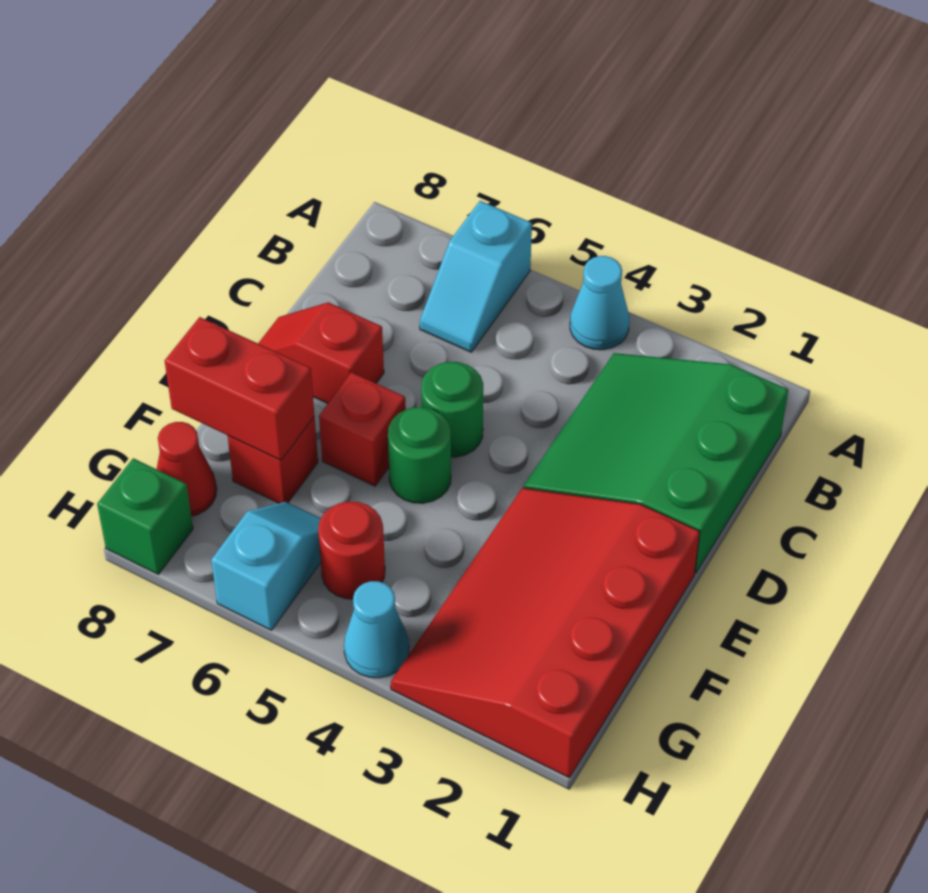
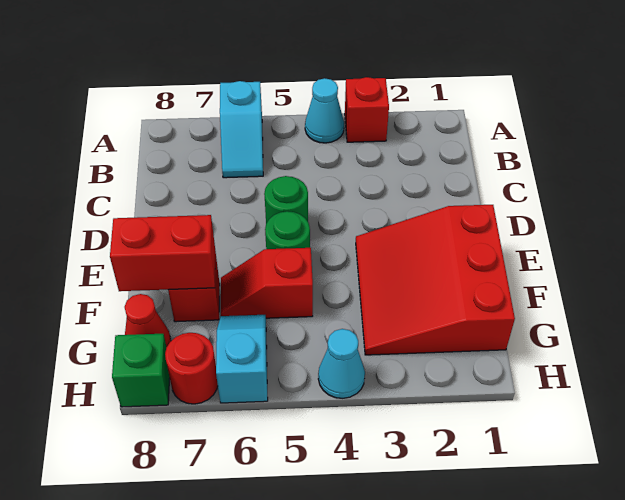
green 3x3 slope [524,353,788,573] -> none
red 1x2 slope [258,302,384,403] -> red 1x2 slope moved to [221,248,313,318]
red 3x4 slope [391,488,700,778] -> red 3x3 slope [356,205,515,355]
red 1x1 brick [319,372,406,486] -> red 1x1 brick moved to [345,77,389,142]
red 1x1 round brick [318,502,385,599] -> red 1x1 round brick moved to [165,333,218,404]

